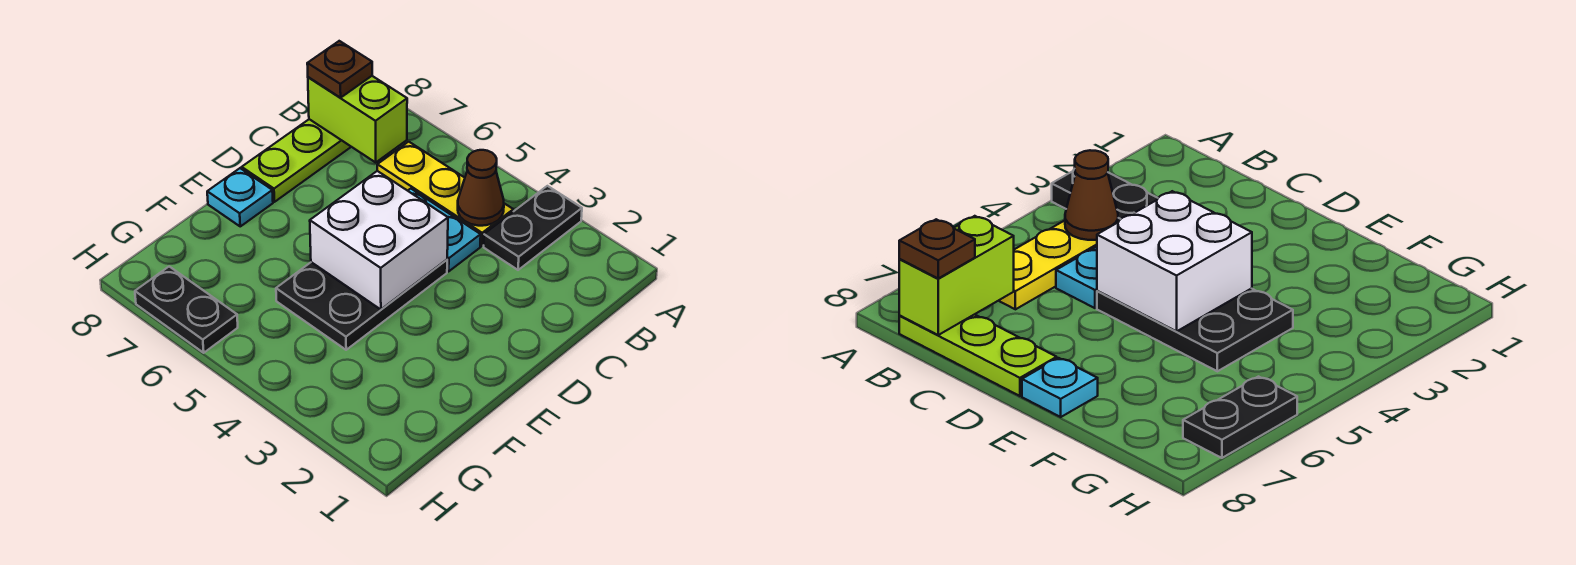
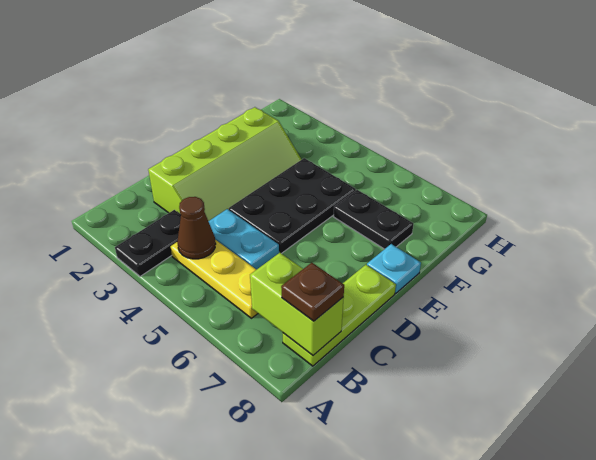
none -> lime 2x4 slope [148,107,302,221]
white 2x2 brick [310,171,448,310] -> none
black 1x2 plate [135,267,238,353] -> black 1x2 plate moved to [334,190,413,249]

